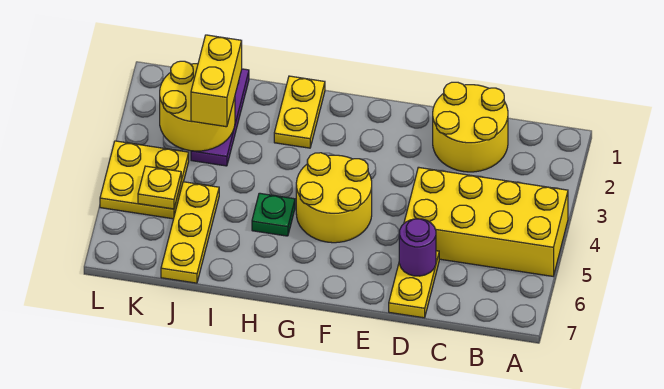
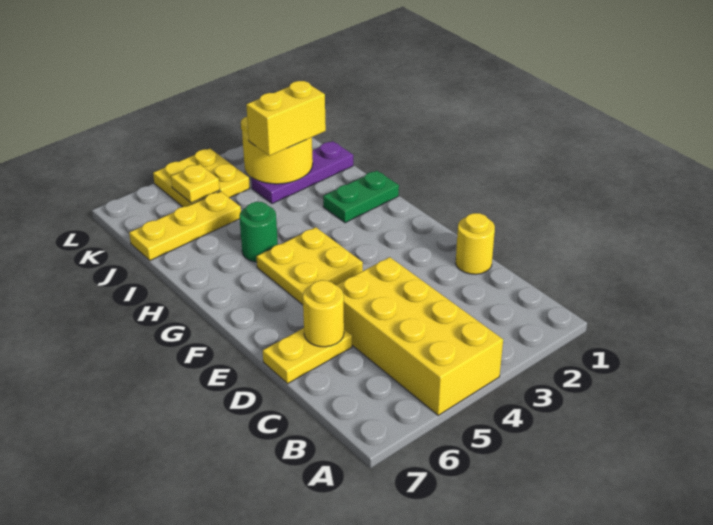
yellow 2x2 round brick [433,82,508,172] -> yellow 1x1 round brick [456,213,495,274]
purple 1x1 round brick [399,219,436,276] -> yellow 1x1 round brick [303,280,344,347]
yellow 2x2 round brick [296,153,372,243] -> yellow 2x2 plate [256,227,363,305]
yellow 1x2 plate [274,76,325,148] -> green 1x2 plate [323,171,399,223]
green 1x1 plate [252,193,295,236] -> green 1x1 round brick [239,202,278,262]

